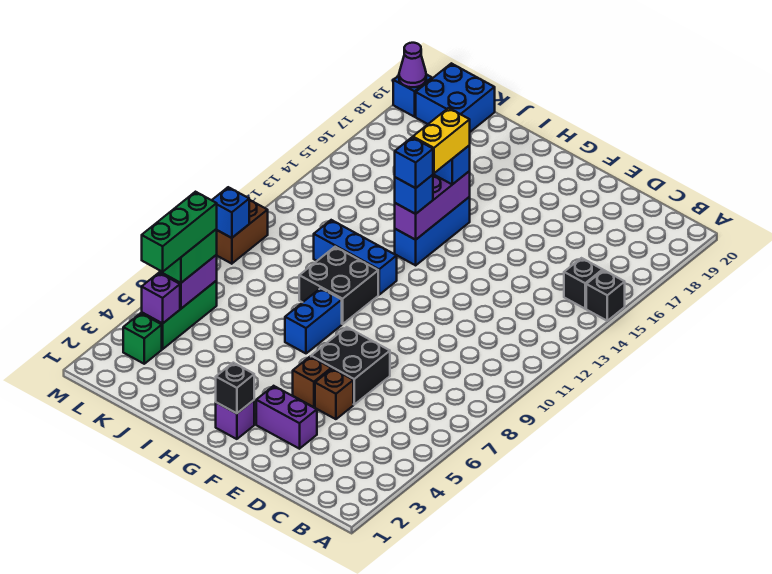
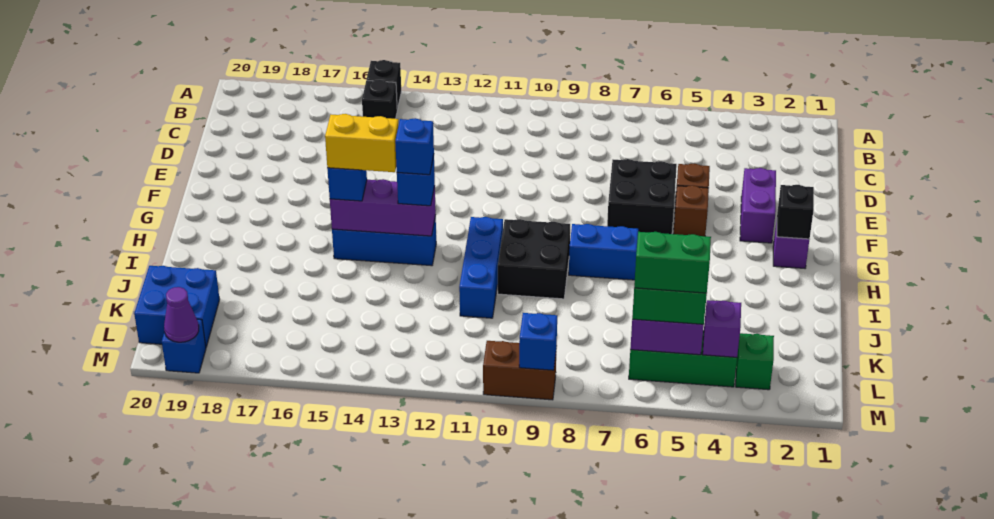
green 1x3 brick [142,192,217,272] -> green 1x2 brick [634,232,711,293]

